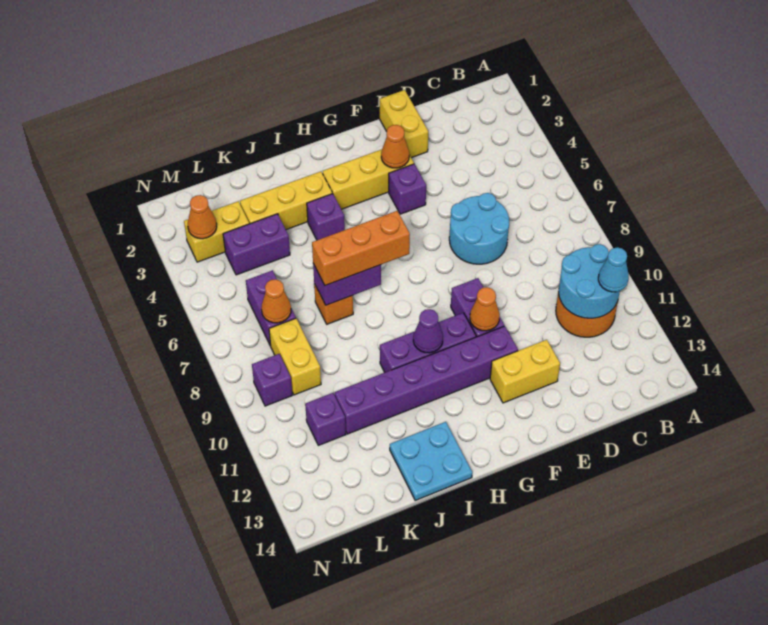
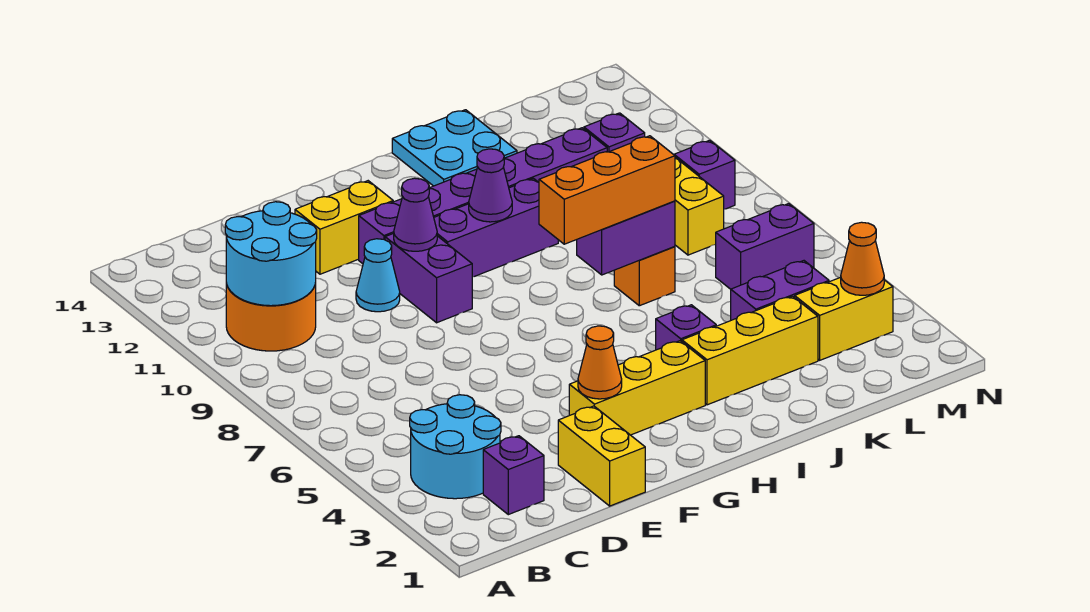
cyan 1x1 cone [598,247,629,292] -> cyan 1x1 cone moved to [356,239,400,312]
cyan 2x2 round brick [449,193,509,264] -> cyan 2x2 round brick moved to [410,395,501,499]
purple 1x1 brick [389,164,426,214] -> purple 1x1 brick moved to [483,436,544,515]
orange 1x1 cone [470,287,500,331] -> purple 1x1 cone [394,178,437,251]
purple 1x2 brick [246,270,296,346] -> purple 1x2 brick turned to [715,204,814,289]
orange 1x1 cone [261,279,291,323] -> none

